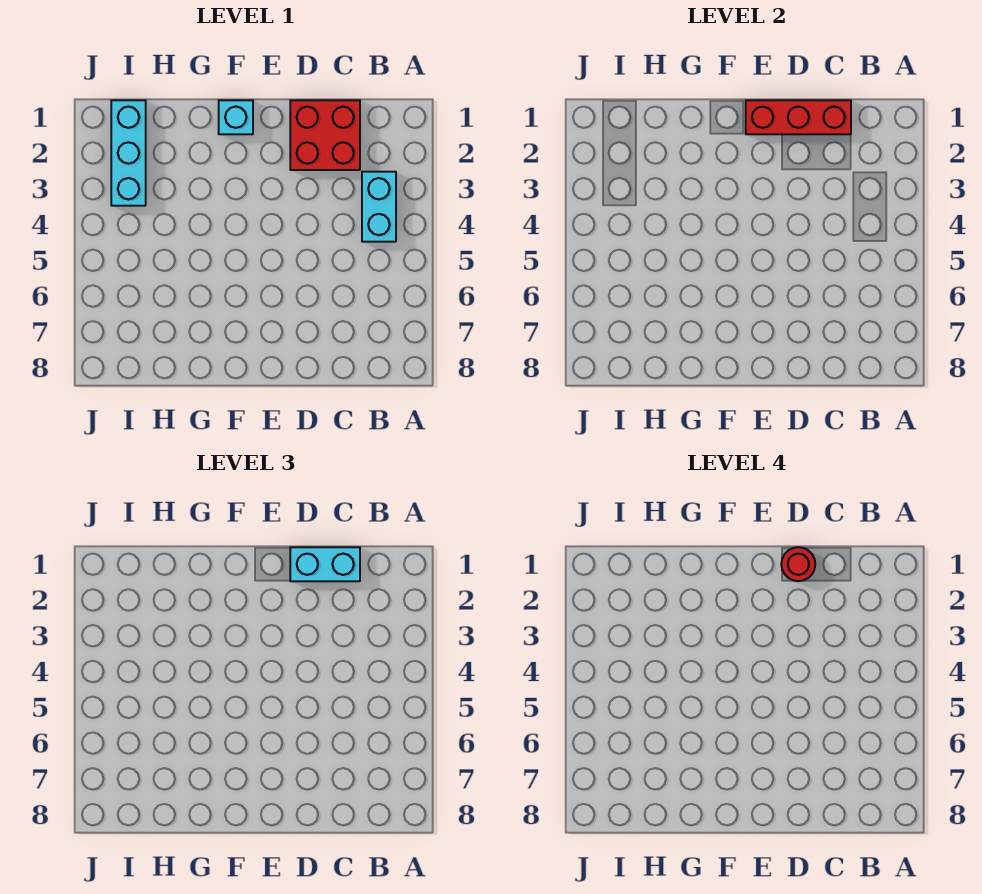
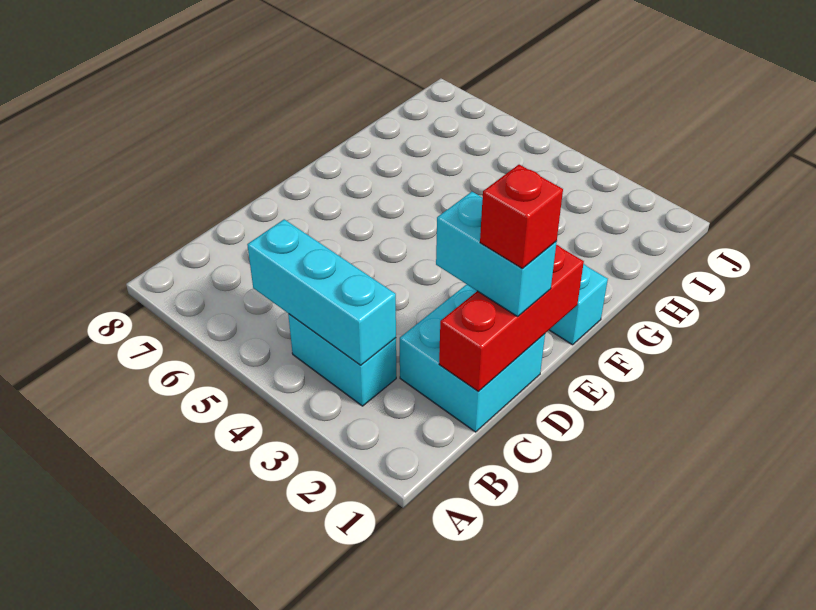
red 2x2 brick [290,100,360,170] -> cyan 2x2 brick [400,284,545,432]
cyan 1x2 brick [290,547,360,581] -> cyan 1x2 brick turned to [436,192,557,316]
red 1x1 round brick [781,547,815,581] -> red 1x1 brick [480,165,563,268]
cyan 1x3 brick [111,100,146,206] -> cyan 1x3 brick moved to [247,219,396,365]

